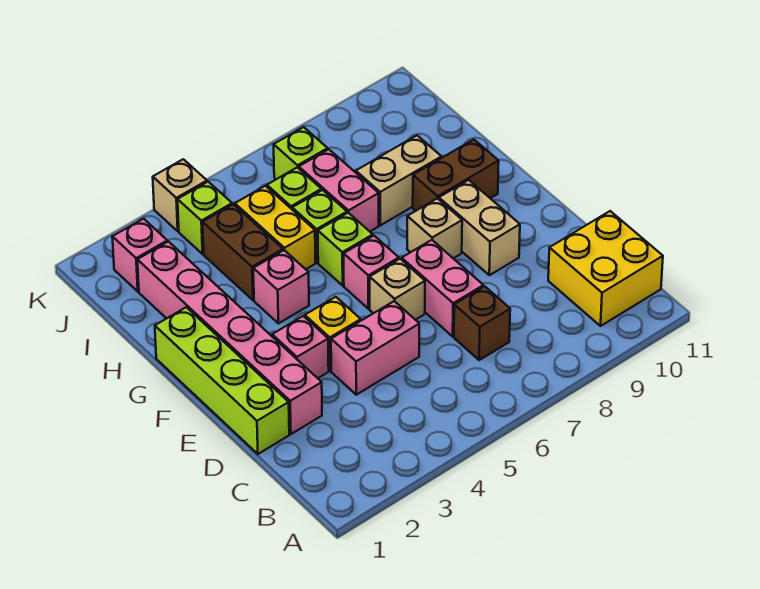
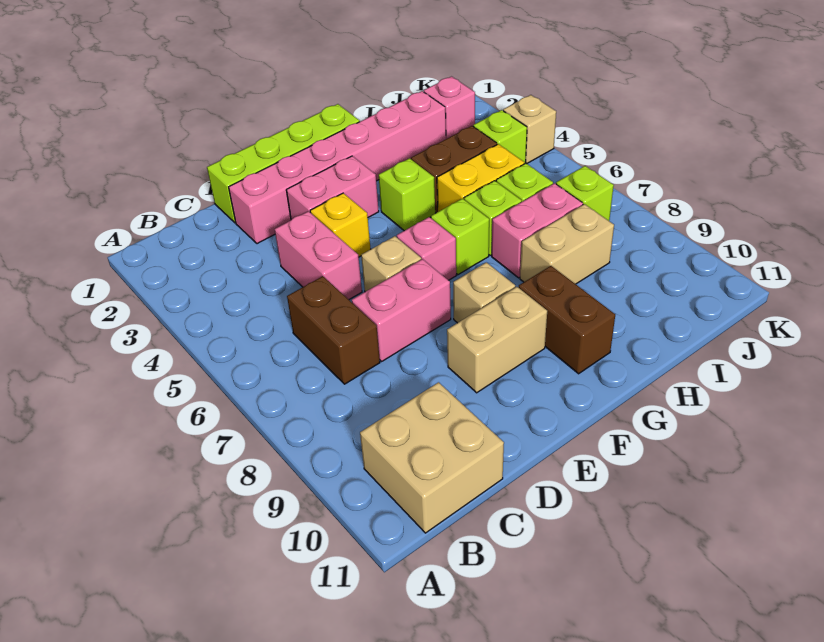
yellow 2x2 brick [548,211,663,326] -> tan 2x2 brick [360,382,504,533]
brown 1x1 brick [454,286,510,360] -> brown 1x2 brick [287,276,380,384]
pink 1x1 brick [272,316,329,378] -> pink 1x2 brick [286,156,379,220]
pink 1x1 brick [253,250,309,324] -> lime 1x1 brick [379,158,435,231]
tan 1x2 brick [356,135,442,225] -> tan 1x2 brick turned to [520,204,614,284]

